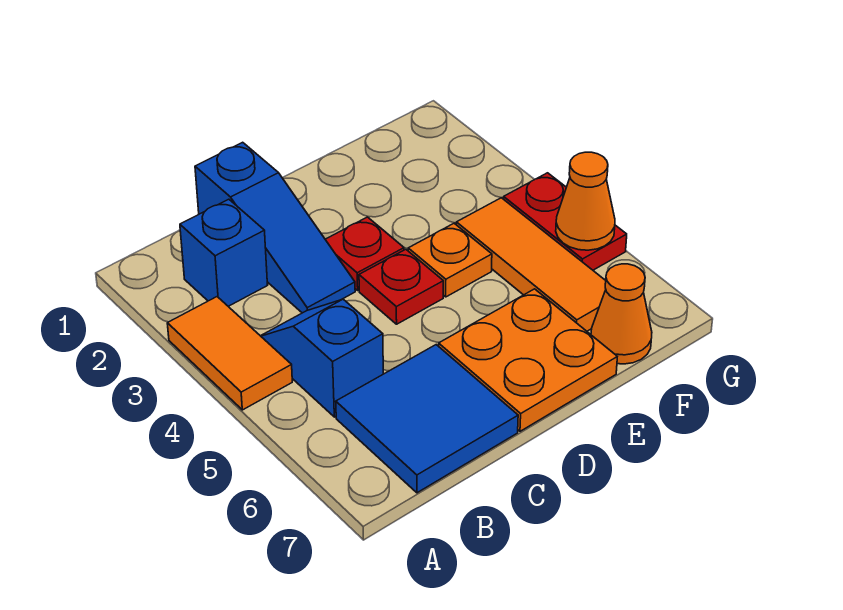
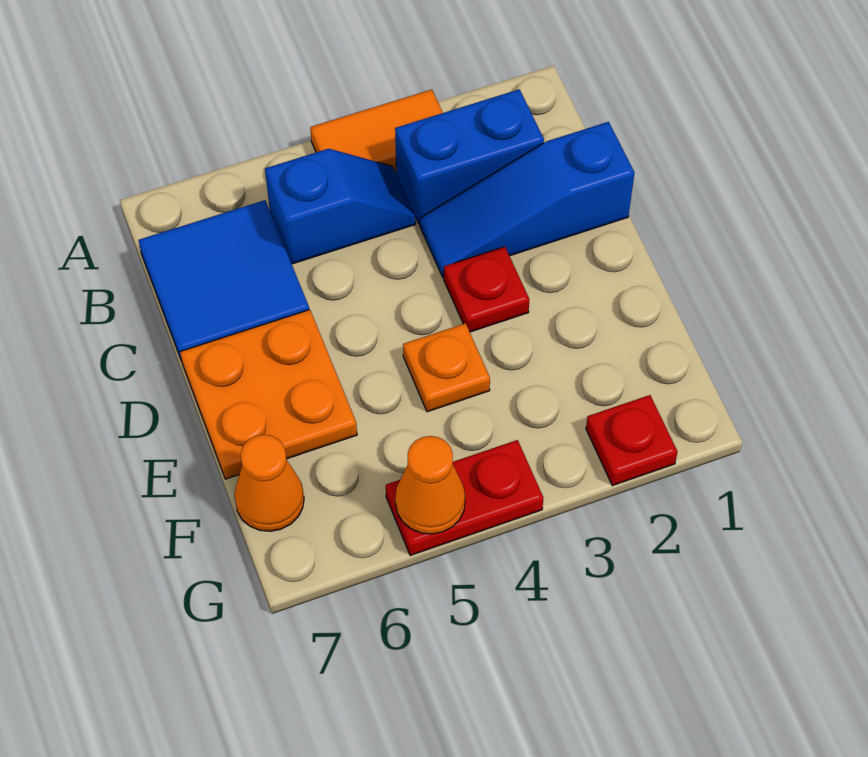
blue 1x1 brick [180,199,267,306] -> blue 1x2 brick [395,89,544,223]
red 1x1 plate [359,249,443,324] -> red 1x1 plate moved to [586,395,677,486]
orange 1x3 tile [456,198,606,331] -> none

